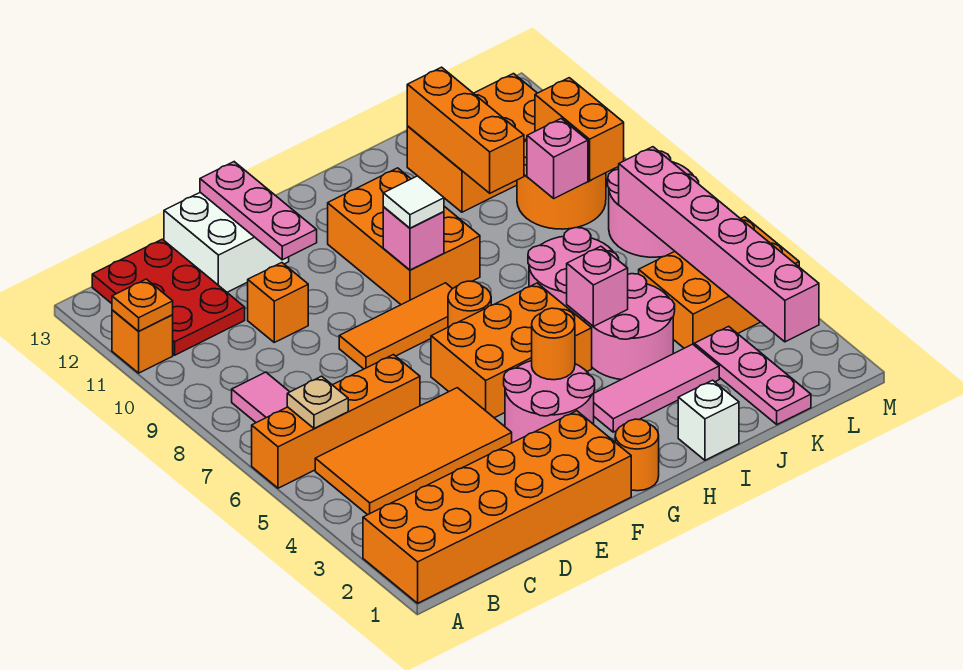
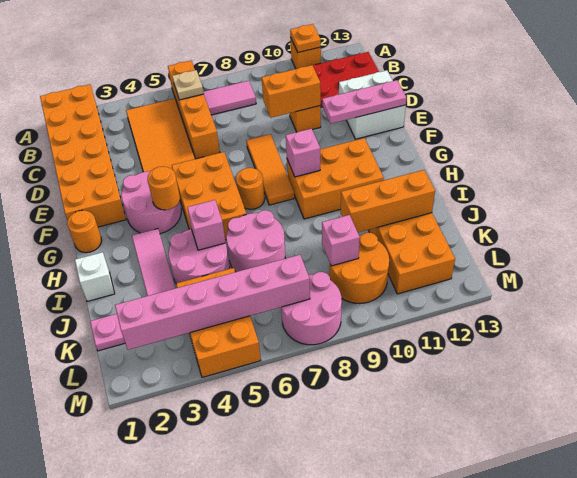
white 1x1 tile [383,176,444,228] -> none
orange 1x2 brick [535,78,624,181] -> orange 1x2 brick moved to [262,65,321,118]

